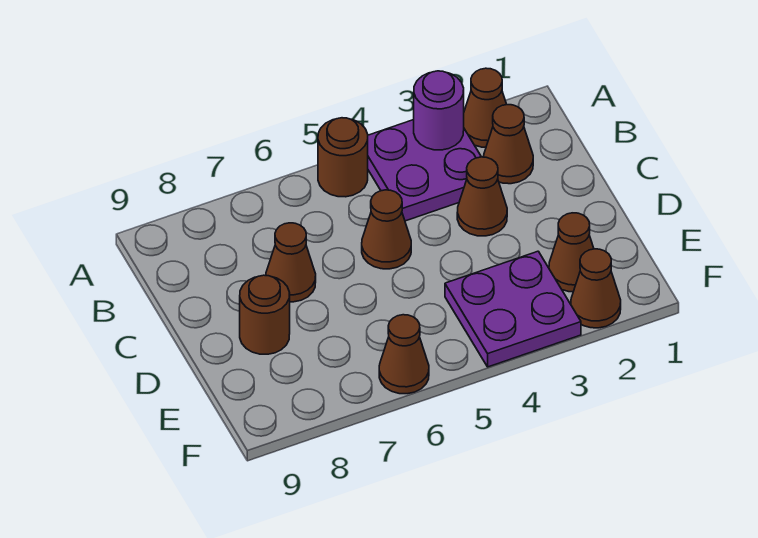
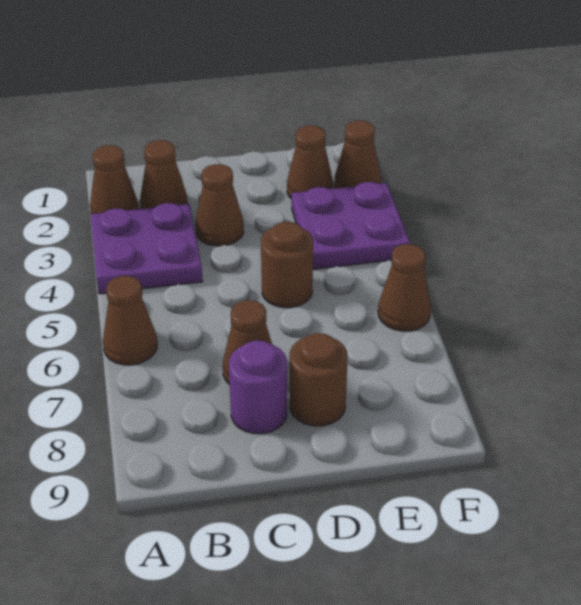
purple 1x1 round brick [414,71,464,150] -> purple 1x1 round brick moved to [229,340,287,434]
brown 1x1 round brick [318,118,368,197] -> brown 1x1 round brick moved to [261,222,313,308]
brown 1x1 cone [362,190,411,269] -> brown 1x1 cone moved to [103,276,157,365]

